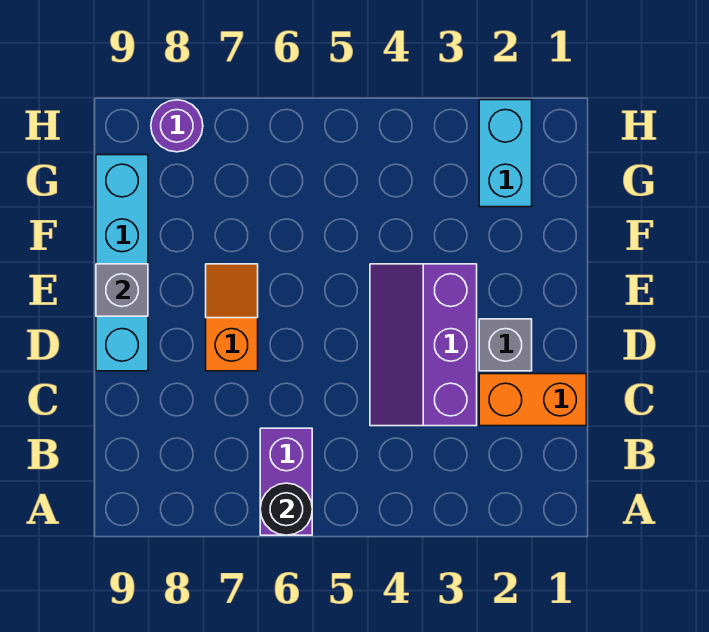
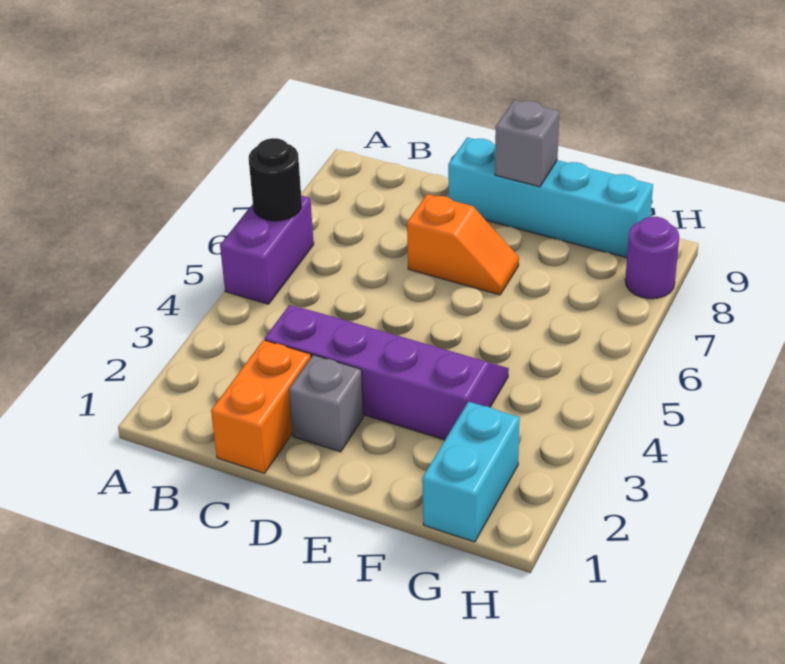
purple 1x2 brick [260,428,312,535] -> purple 1x2 brick turned to [220,196,314,304]
purple 2x3 slope [370,264,477,426] -> purple 2x4 slope [265,305,509,440]
cyan 1x2 brick [479,100,532,207] -> cyan 1x2 brick turned to [422,402,520,542]

